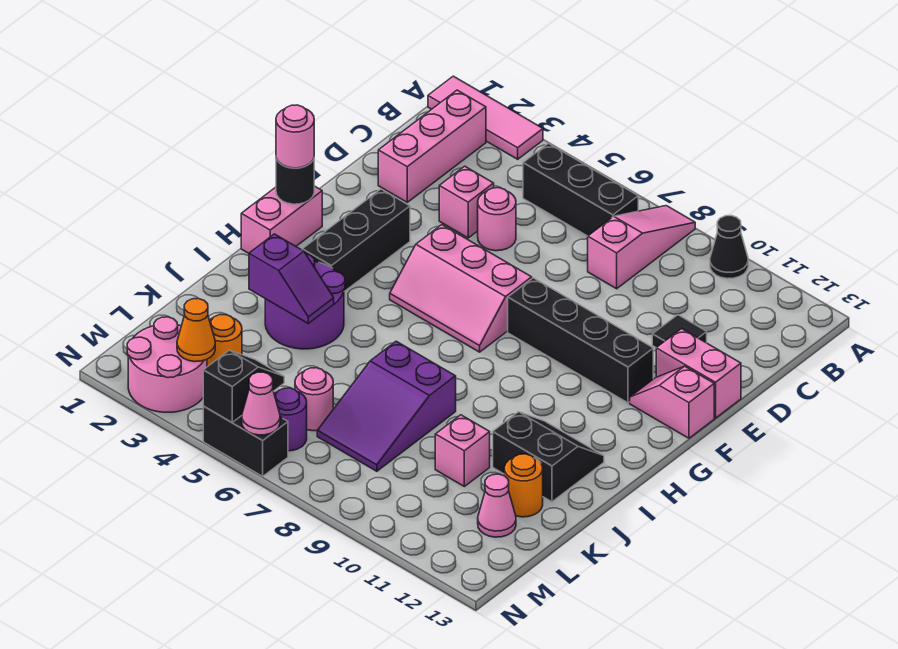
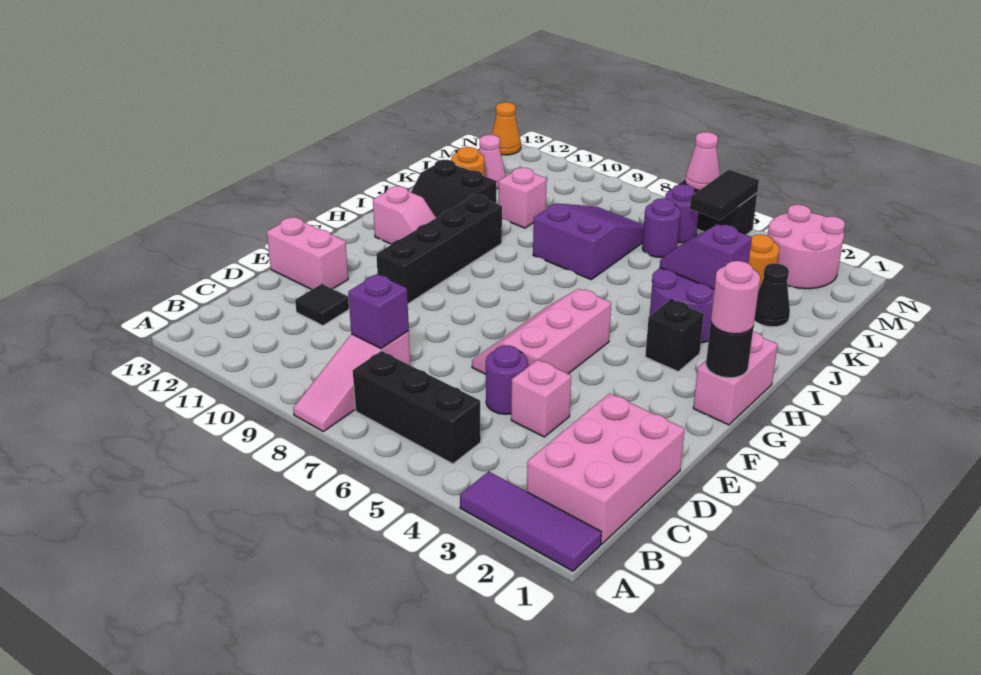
pink 1x3 tile [428,76,543,159] -> purple 1x3 tile [460,471,601,571]
black 1x1 cone [710,216,748,279] -> black 1x1 cone moved to [754,263,790,327]
pink 1x3 brick [378,90,486,202] -> pink 2x3 brick [527,393,685,544]
none -> purple 1x1 brick [348,274,409,349]
pink 1x1 round brick [478,188,516,251] -> purple 1x1 round brick [486,346,527,414]
black 1x3 brick [302,189,410,292] -> black 1x1 brick [645,300,704,371]
pink 2x3 slope [390,225,532,352] -> pink 2x3 slope turned to [472,289,611,374]
black 1x4 brick [508,278,653,403] -> black 1x4 brick turned to [376,195,502,304]
pink 1x2 slope [630,366,714,438] -> pink 1x2 slope moved to [373,186,436,244]
pink 1x1 round brick [295,368,333,431] -> purple 1x1 round brick [642,198,680,258]
orange 1x1 cone [177,299,215,362] -> orange 1x1 cone moved to [492,102,521,155]
black 1x2 slope [203,350,284,422] -> black 1x2 tile [690,170,759,220]

